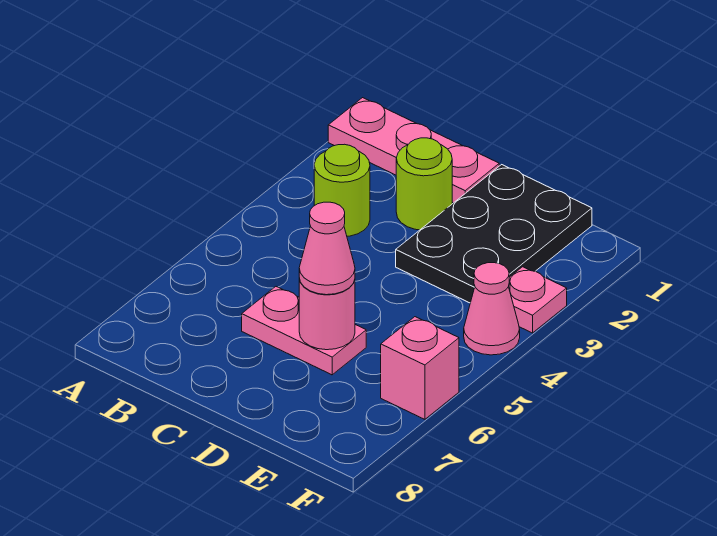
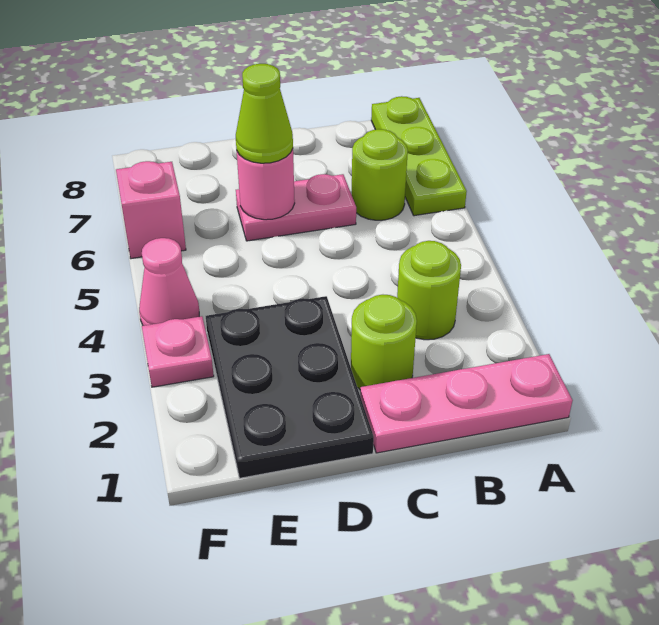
none -> lime 1x3 plate [371,96,467,216]
none -> lime 1x1 round brick [352,129,408,220]
pink 1x1 cone [299,202,355,295] -> lime 1x1 cone [236,64,293,163]

